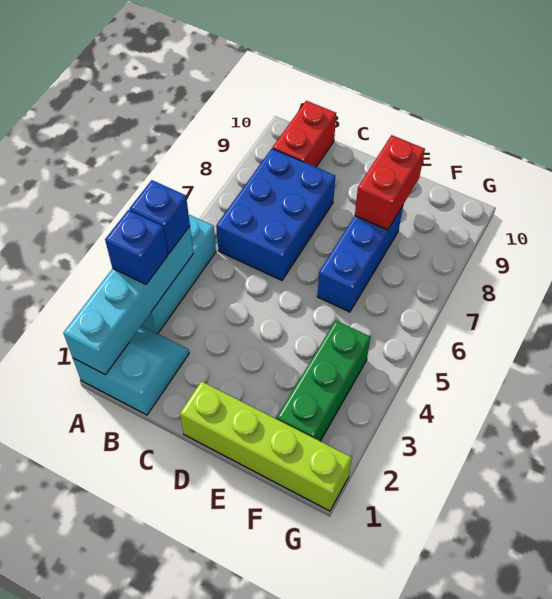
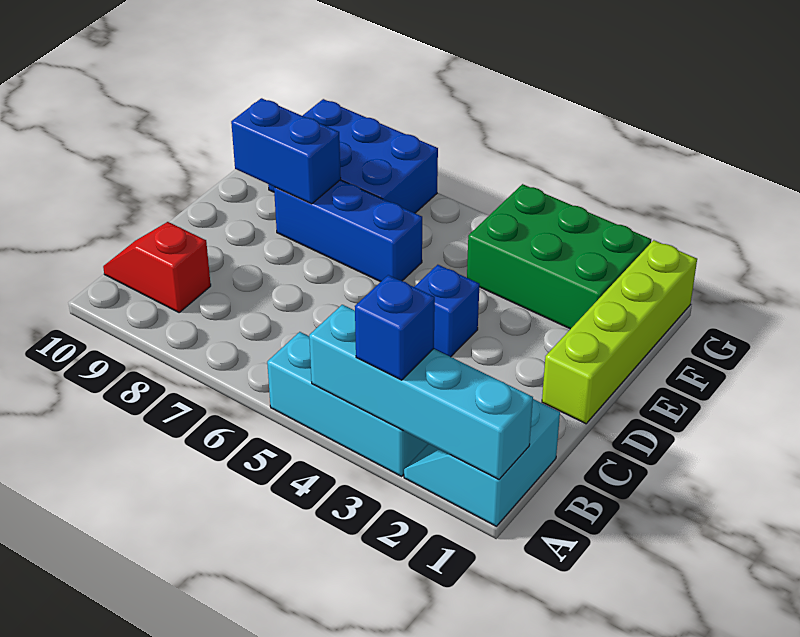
blue 1x1 brick [130,180,190,254] -> blue 1x1 brick moved to [414,265,480,357]
blue 2x3 brick [216,149,335,280] -> blue 2x3 brick moved to [268,99,438,213]
red 1x2 brick [273,101,336,167] -> red 1x2 slope [103,222,211,312]
red 1x2 brick [355,135,425,230] -> blue 1x2 brick [231,98,341,204]
green 1x3 brick [277,320,370,441] -> green 2x3 brick [467,184,651,329]

